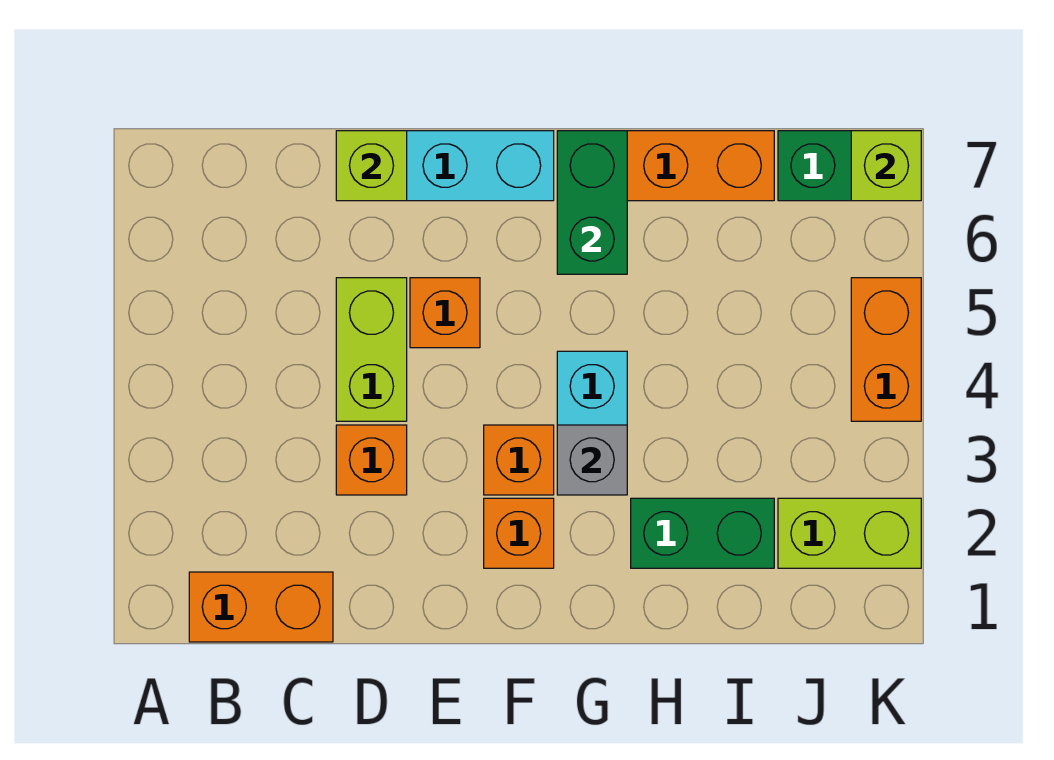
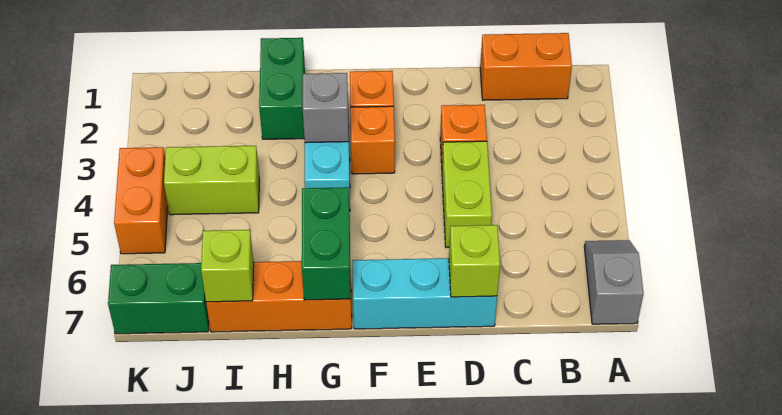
none -> grey 1x2 slope [584,240,644,324]
orange 1x1 brick [410,278,480,348] -> none
green 1x2 brick [631,498,774,568] -> green 1x2 brick turned to [259,38,305,139]
lime 1x2 brick [778,498,921,568] -> lime 1x2 brick moved to [164,146,259,215]
lime 1x1 brick [851,131,921,201] -> lime 1x1 brick moved to [201,229,254,302]

